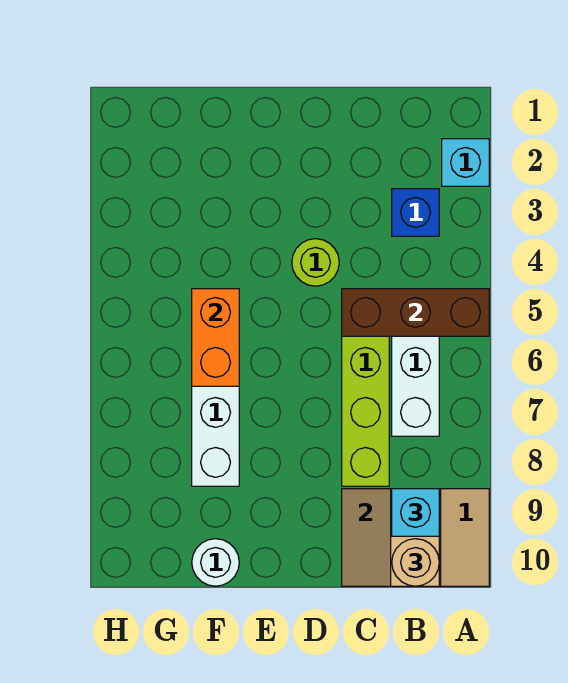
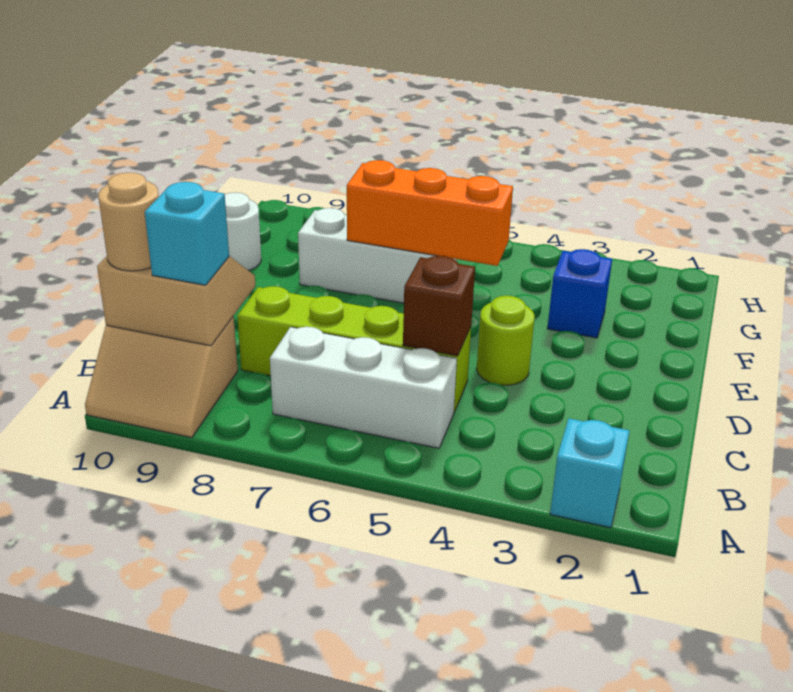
brown 1x3 brick [342,289,489,336] -> brown 1x1 brick [403,256,475,356]
blue 1x1 brick [392,189,439,236] -> blue 1x1 brick moved to [547,249,612,338]
orange 1x2 brick [192,289,239,386] -> orange 1x3 brick [347,160,513,266]

